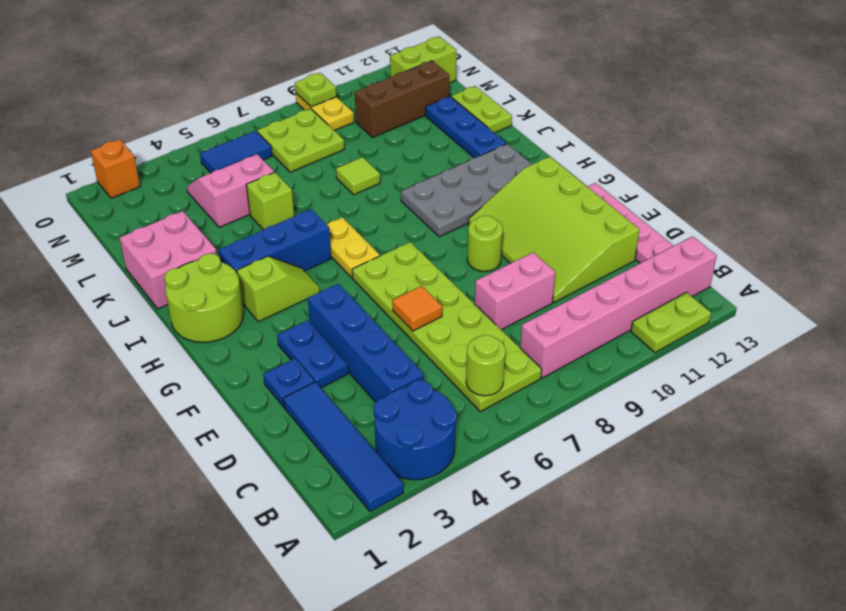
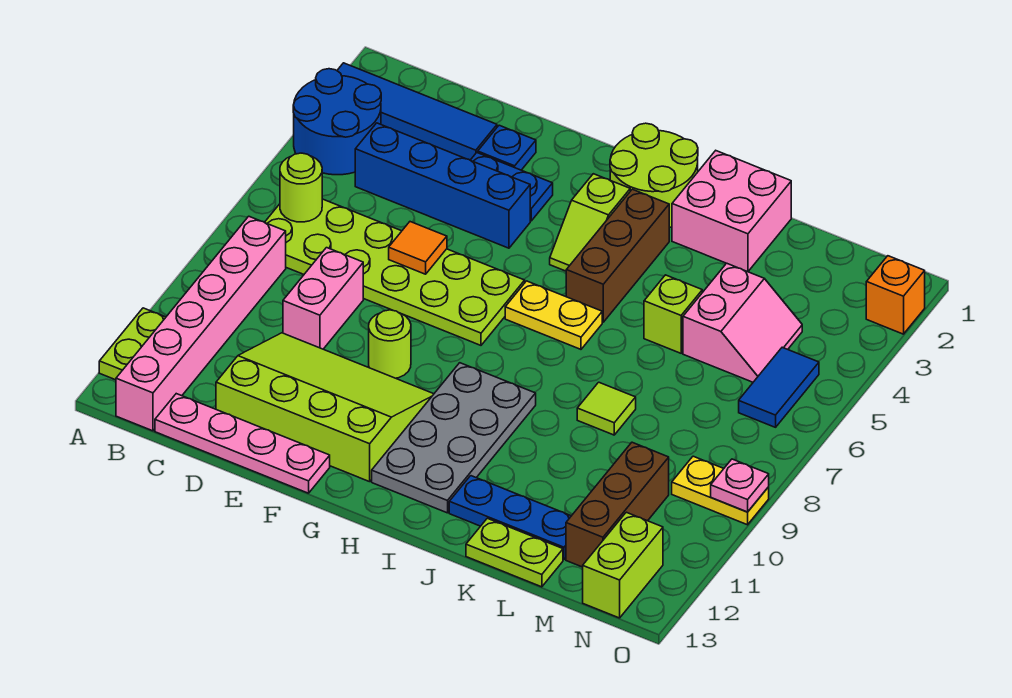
blue 1x3 brick [219,209,331,273] -> brown 1x3 brick [566,189,669,322]
lime 2x2 plate [257,109,344,172] -> none
lime 1x1 plate [295,73,336,107] -> pink 1x1 plate [711,459,769,512]

